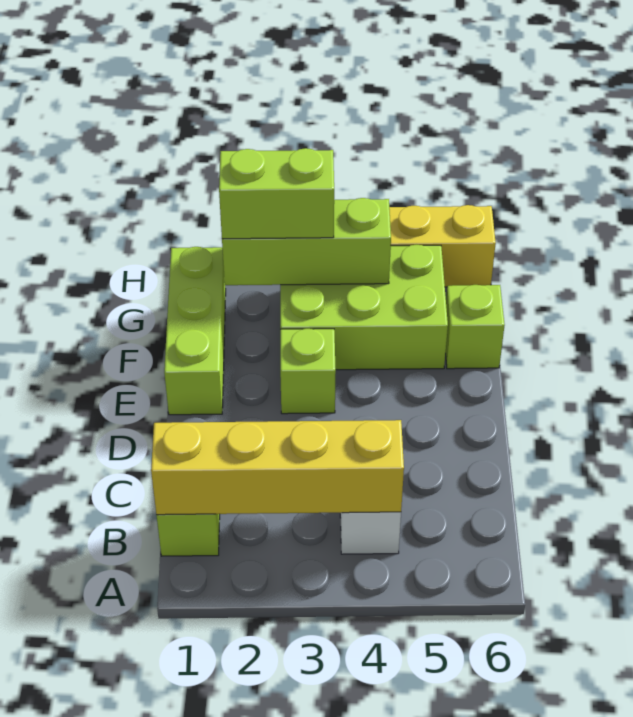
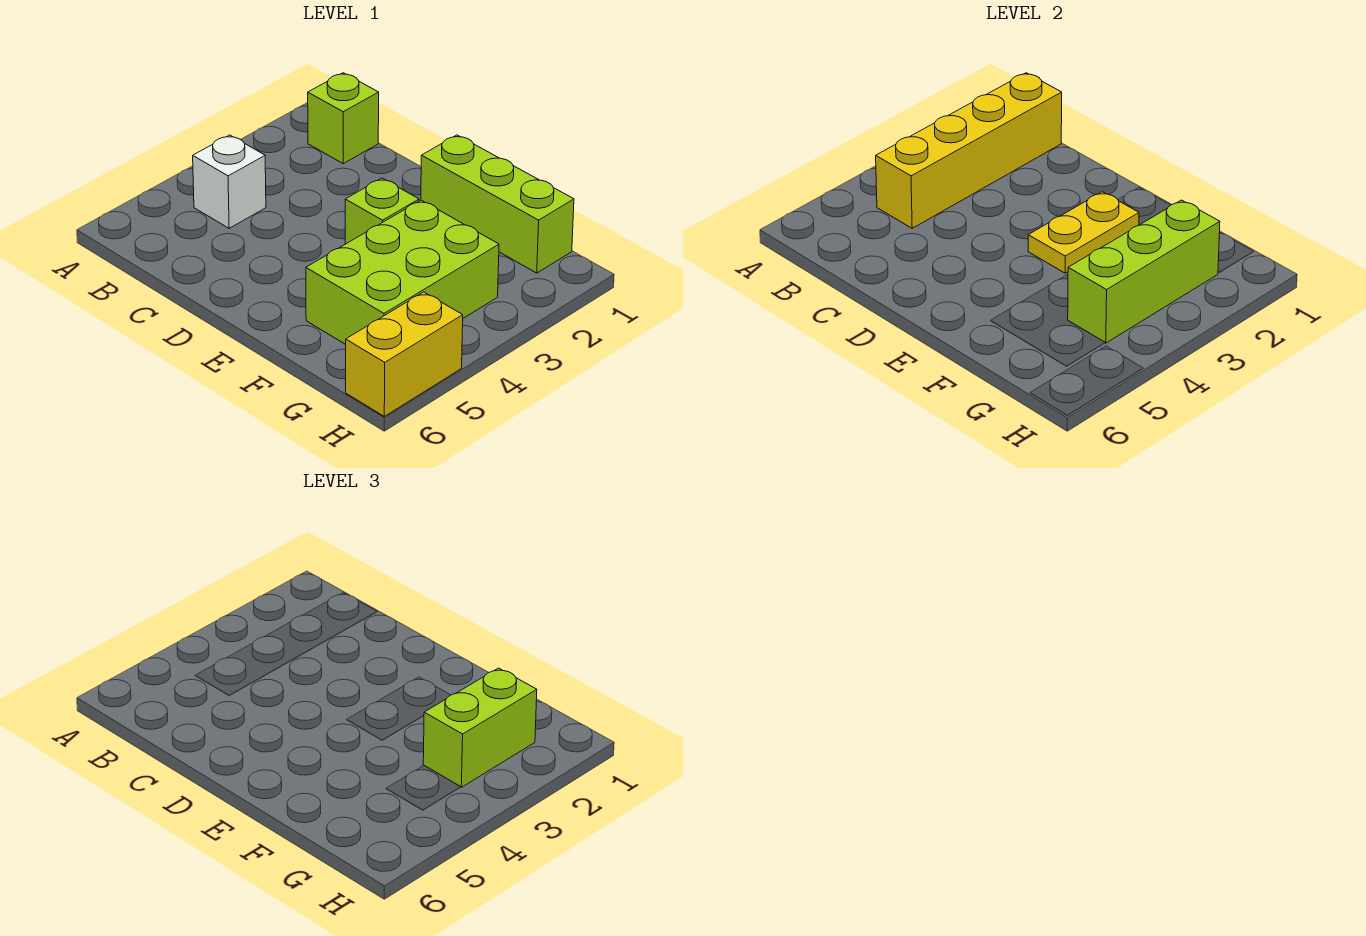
none -> yellow 1x2 plate [1028,192,1139,273]
lime 1x1 brick [446,285,505,369] -> none

